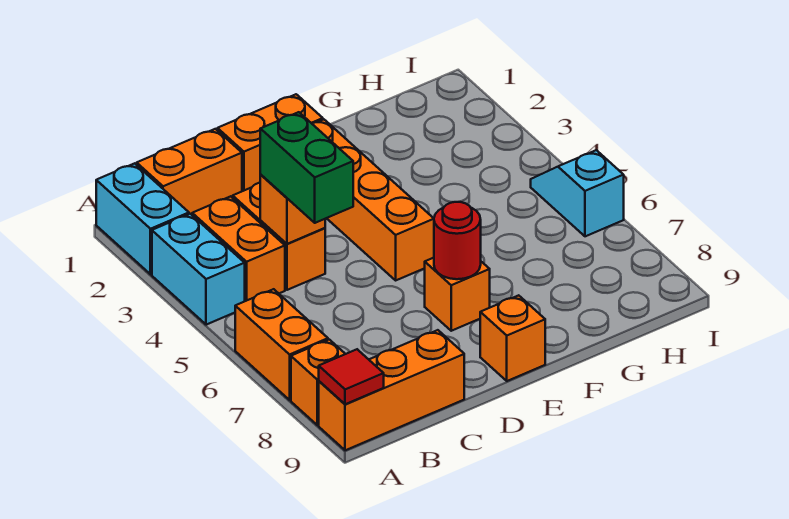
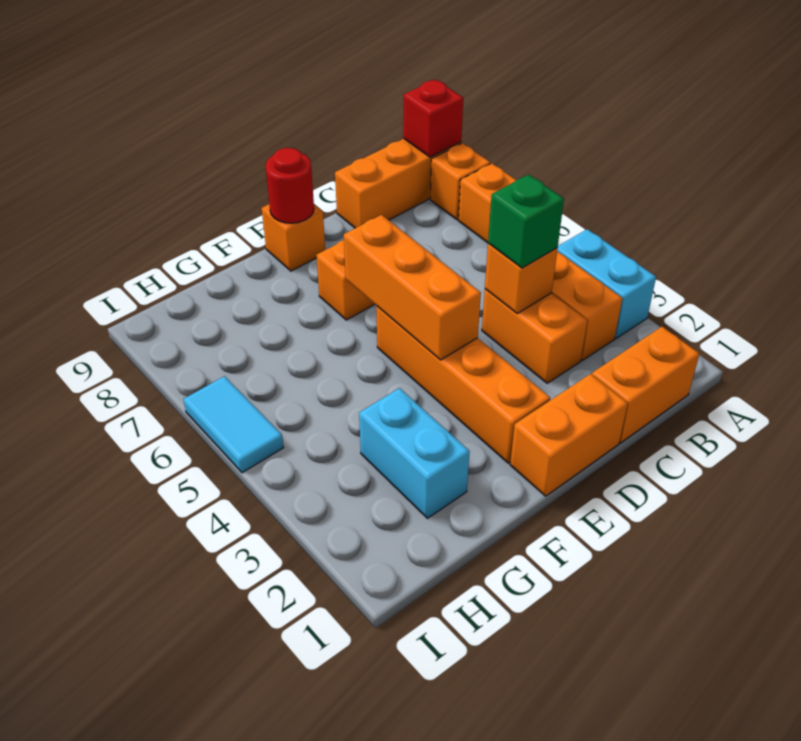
cyan 1x2 brick [96,163,189,274] -> cyan 1x2 brick moved to [359,388,470,518]
red 1x1 tile [319,349,384,404] -> red 1x1 brick [403,80,463,157]
green 1x2 brick [260,112,353,223] -> green 1x1 brick [488,175,564,268]
none -> orange 1x3 brick [344,215,481,360]
red 1x1 round brick [434,202,481,279] -> red 1x1 round brick moved to [265,148,314,223]
cyan 1x2 slope [531,150,624,236] -> cyan 1x2 tile [183,376,284,473]

